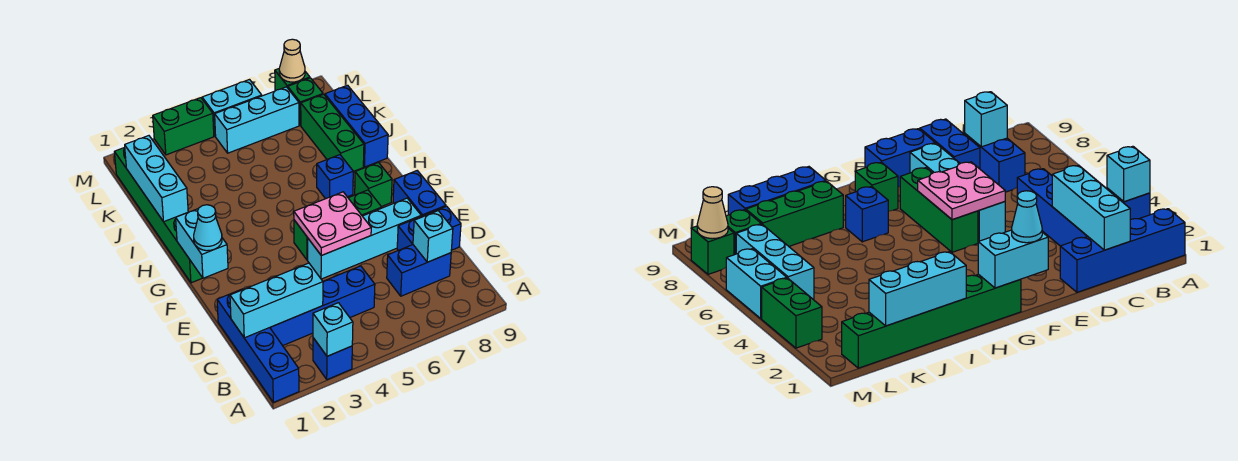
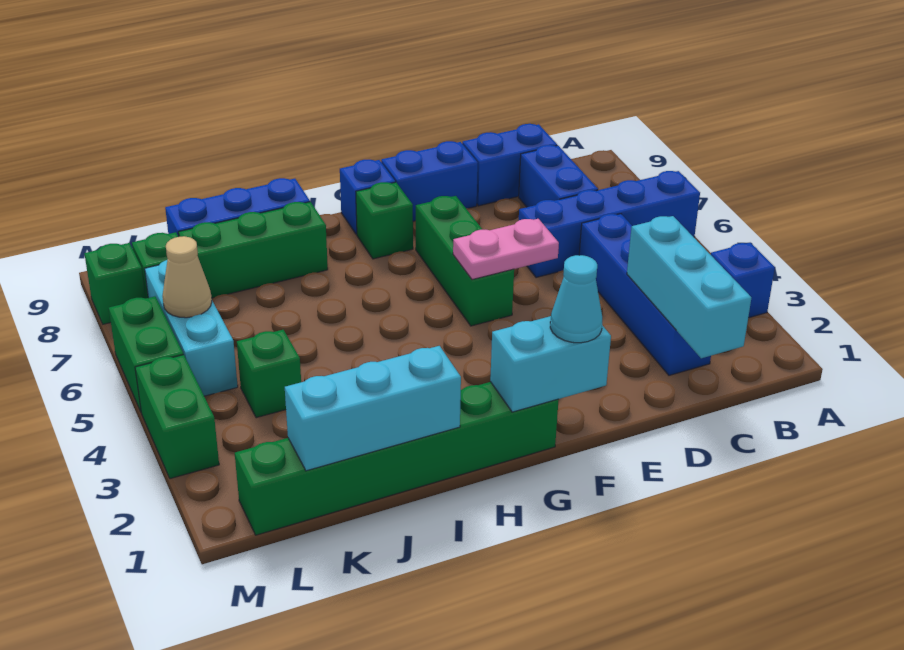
blue 1x4 brick [217,289,299,402] -> blue 1x4 brick moved to [519,171,700,278]
cyan 1x1 brick [313,303,353,356] -> none
cyan 1x1 brick [413,211,453,262] -> none
blue 1x2 brick [397,206,461,250] -> blue 1x2 brick turned to [462,124,557,206]
cyan 1x4 brick [308,198,421,279] -> none
pink 2x2 plate [294,192,371,256] -> pink 1x2 plate [453,219,559,280]
blue 1x1 brick [317,155,353,199] -> blue 1x1 brick moved to [340,160,395,235]
none -> green 1x1 brick [237,330,301,418]
cyan 1x2 brick [202,80,262,136] -> green 1x2 brick [109,296,183,411]
tan 1x1 cone [279,39,305,82] -> tan 1x1 cone moved to [162,236,212,318]

